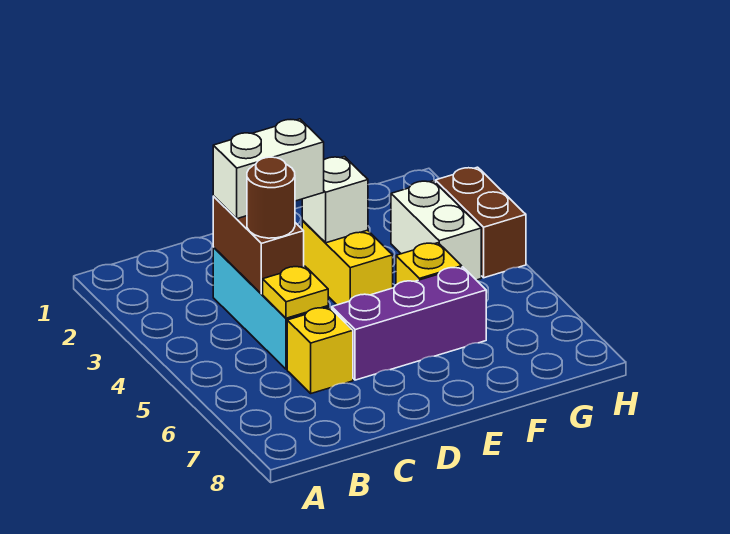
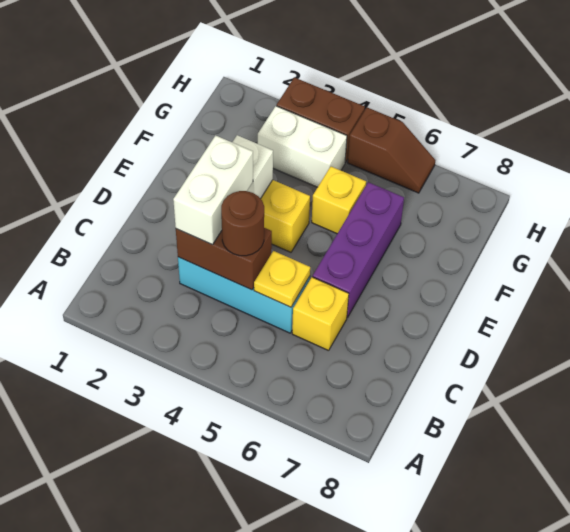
none -> brown 1x2 slope [348,108,435,193]

